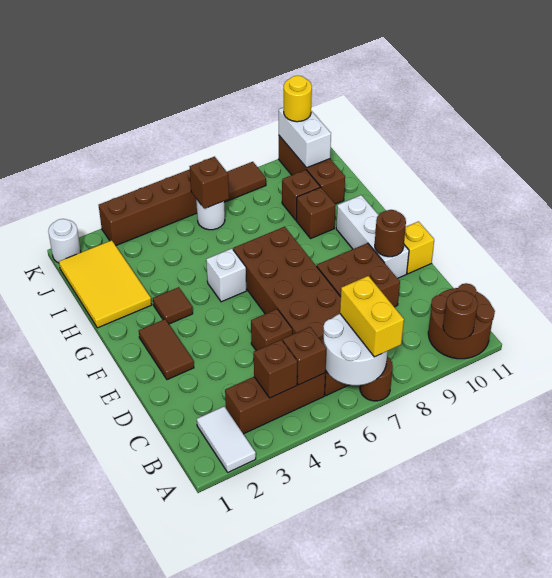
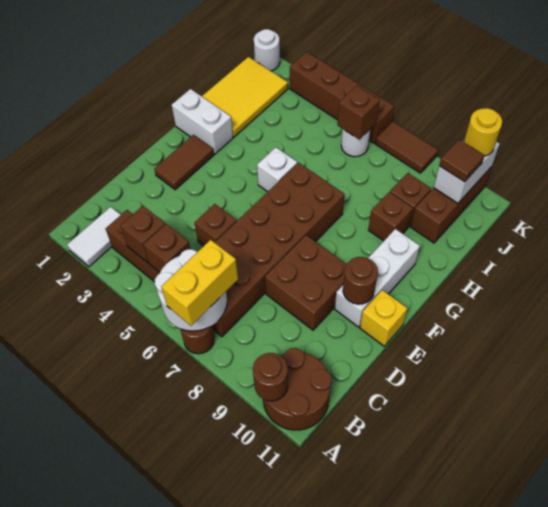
none -> white 1x2 brick [172,89,233,154]
brown 1x1 tile [153,287,193,324] -> brown 1x1 tile moved to [439,140,484,182]

